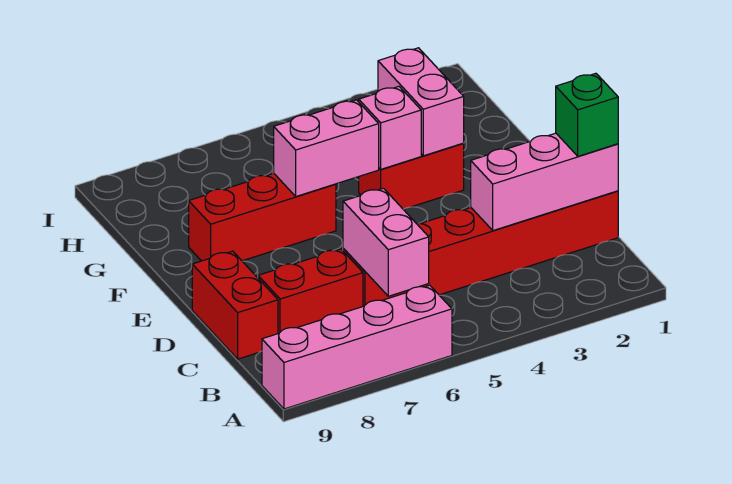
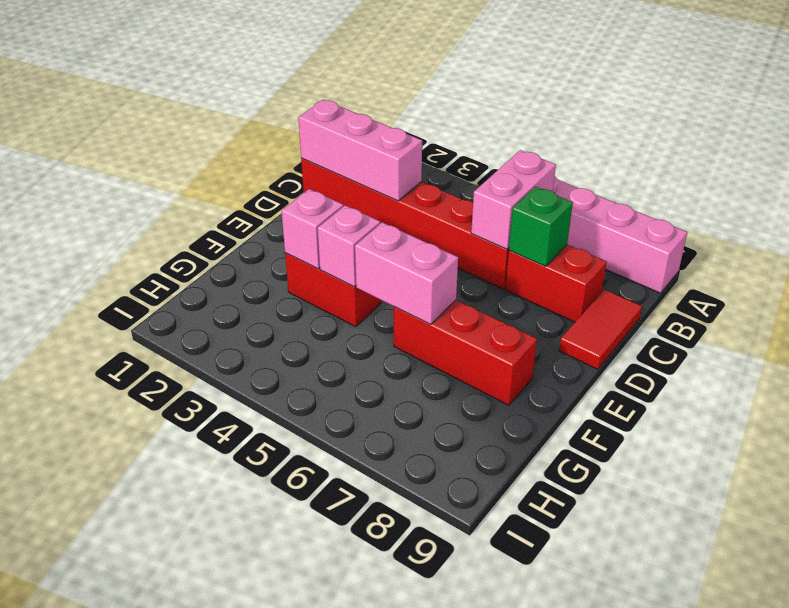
green 1x1 brick [556,73,618,156] -> green 1x1 brick moved to [509,187,573,266]
red 1x2 brick [192,251,278,359] -> red 1x2 tile [559,289,642,369]
pink 1x2 brick [378,48,464,156] -> pink 1x1 brick [281,189,343,269]

